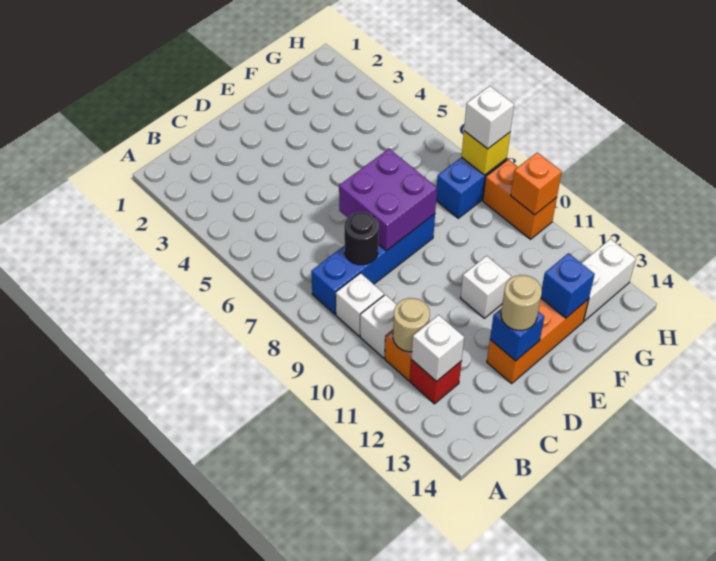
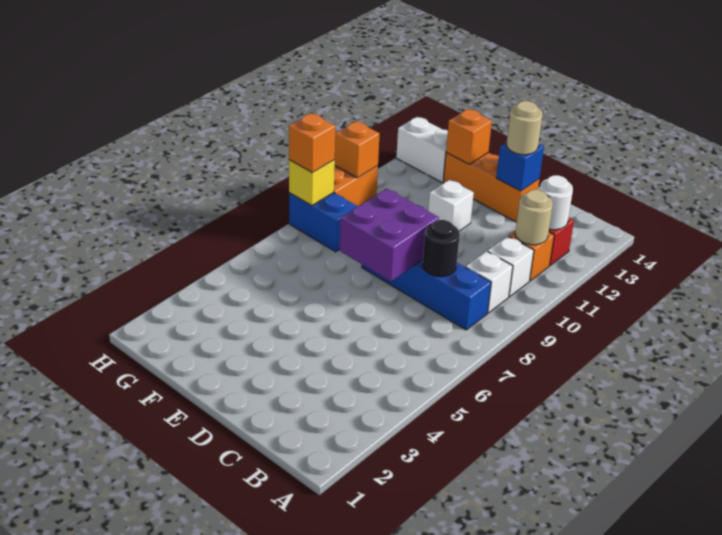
white 1x1 brick [411,315,464,382] -> white 1x1 round brick [540,175,573,230]
blue 1x1 brick [541,253,595,318] -> orange 1x1 brick [446,109,492,164]
white 1x1 brick [464,86,514,149] -> orange 1x1 brick [289,113,335,173]

